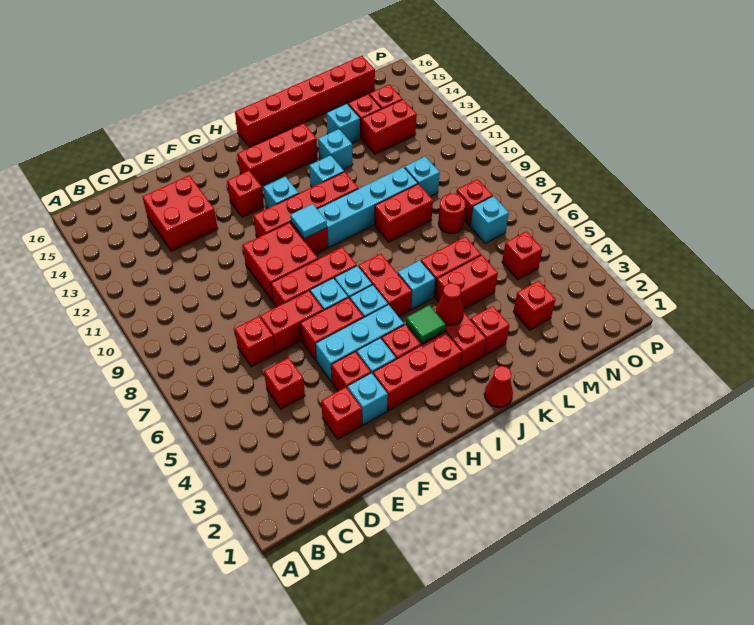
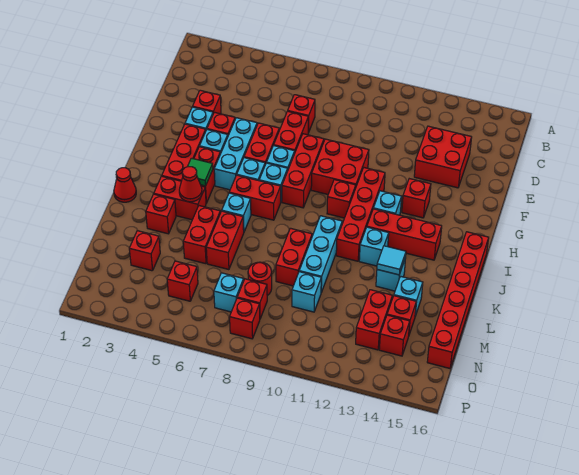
red 1x1 brick [264,358,305,409] -> red 1x1 brick moved to [230,298,260,339]
cyan 1x1 tile [290,204,327,239] -> cyan 1x1 tile moved to [377,246,406,275]
red 1x3 brick [237,123,317,186] -> red 1x3 brick turned to [367,209,442,260]
cyan 1x4 brick [318,167,418,247] -> cyan 1x3 brick [299,216,342,292]

